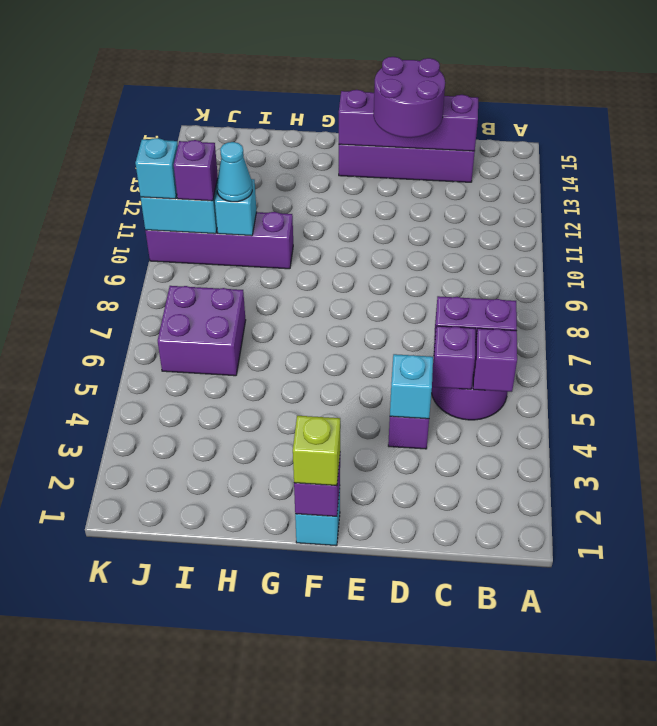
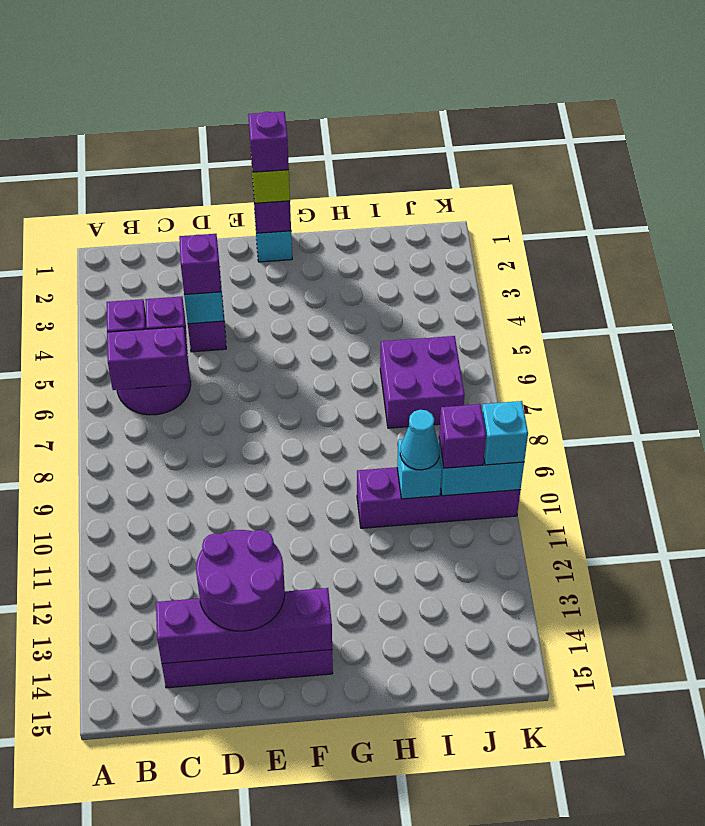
none -> purple 1x1 brick [179,234,221,295]
none -> purple 1x1 brick [248,112,289,172]

